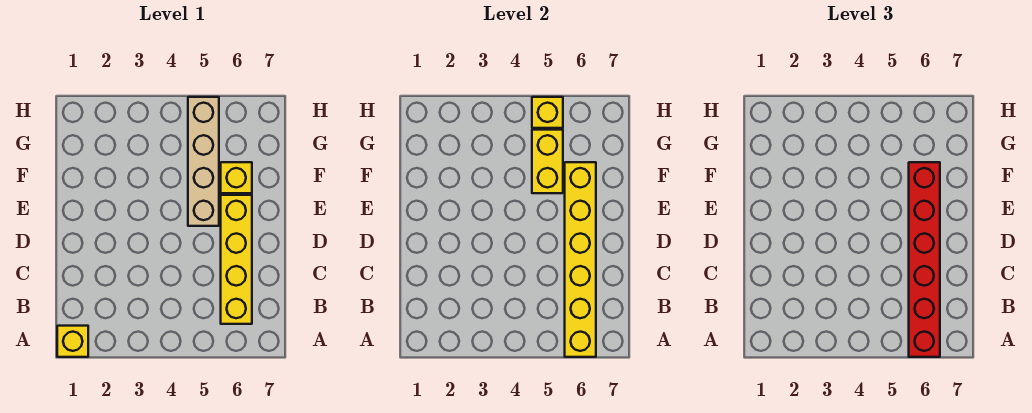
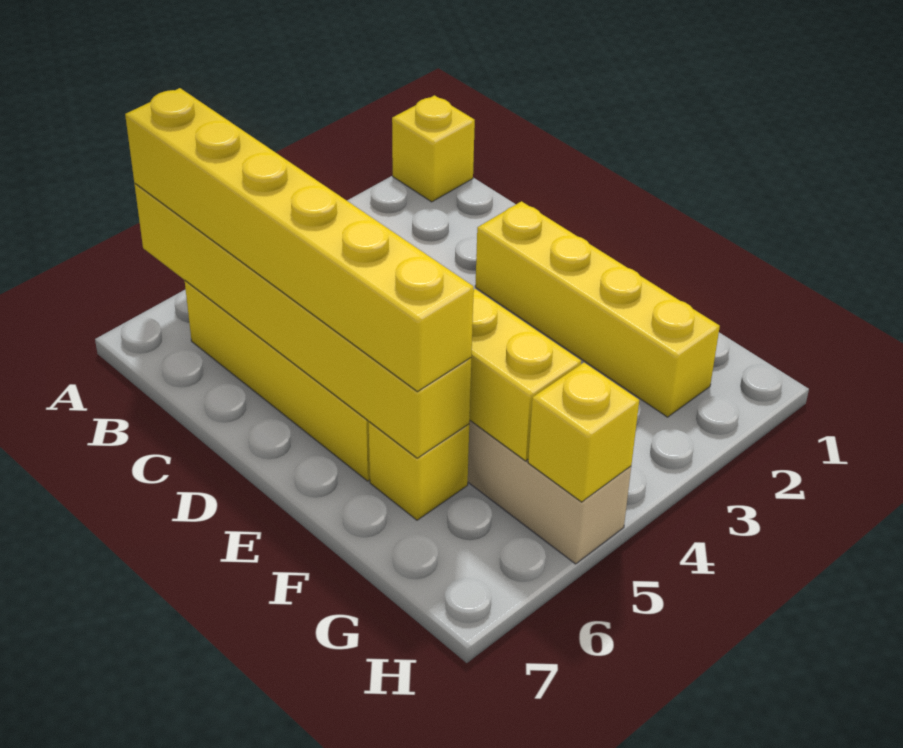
red 1x6 brick [909,162,940,357] -> yellow 1x6 brick [125,88,474,392]
none -> yellow 1x4 brick [475,201,720,417]

